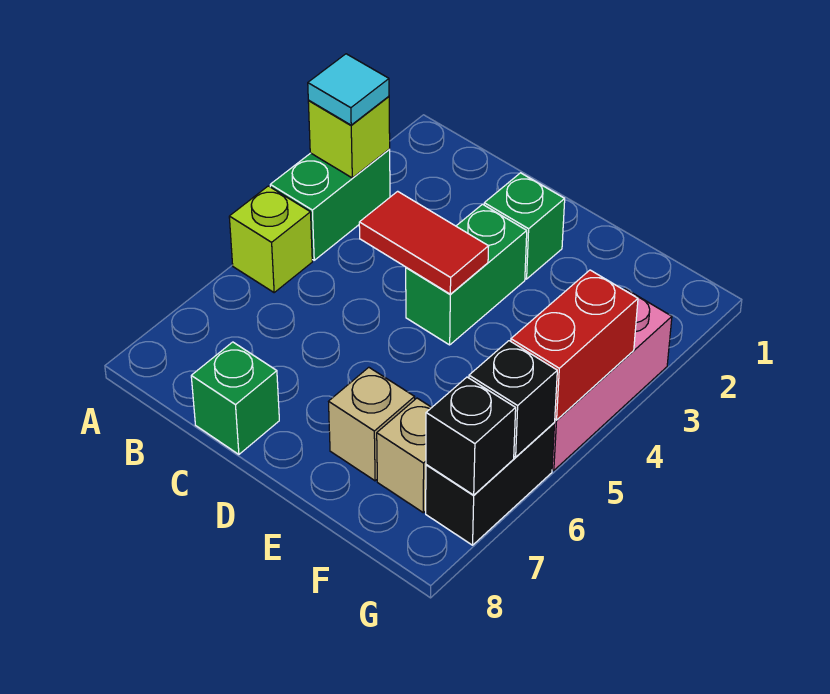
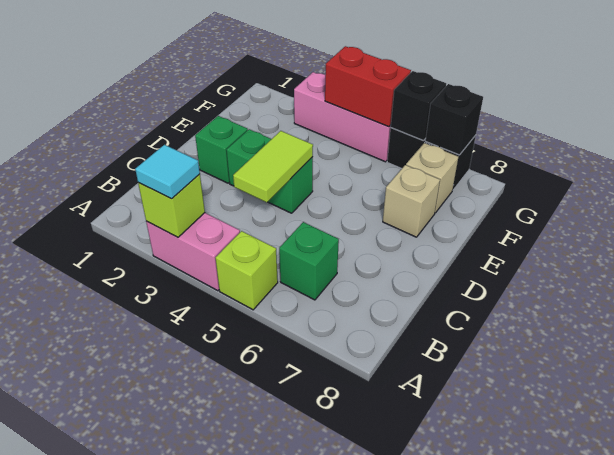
green 1x2 brick [270,150,390,260] -> pink 1x2 brick [146,213,240,291]
red 1x2 tile [359,191,489,294] -> lime 1x2 tile [233,131,313,202]
green 1x1 brick [191,342,279,454] -> green 1x1 brick moved to [279,222,339,300]

